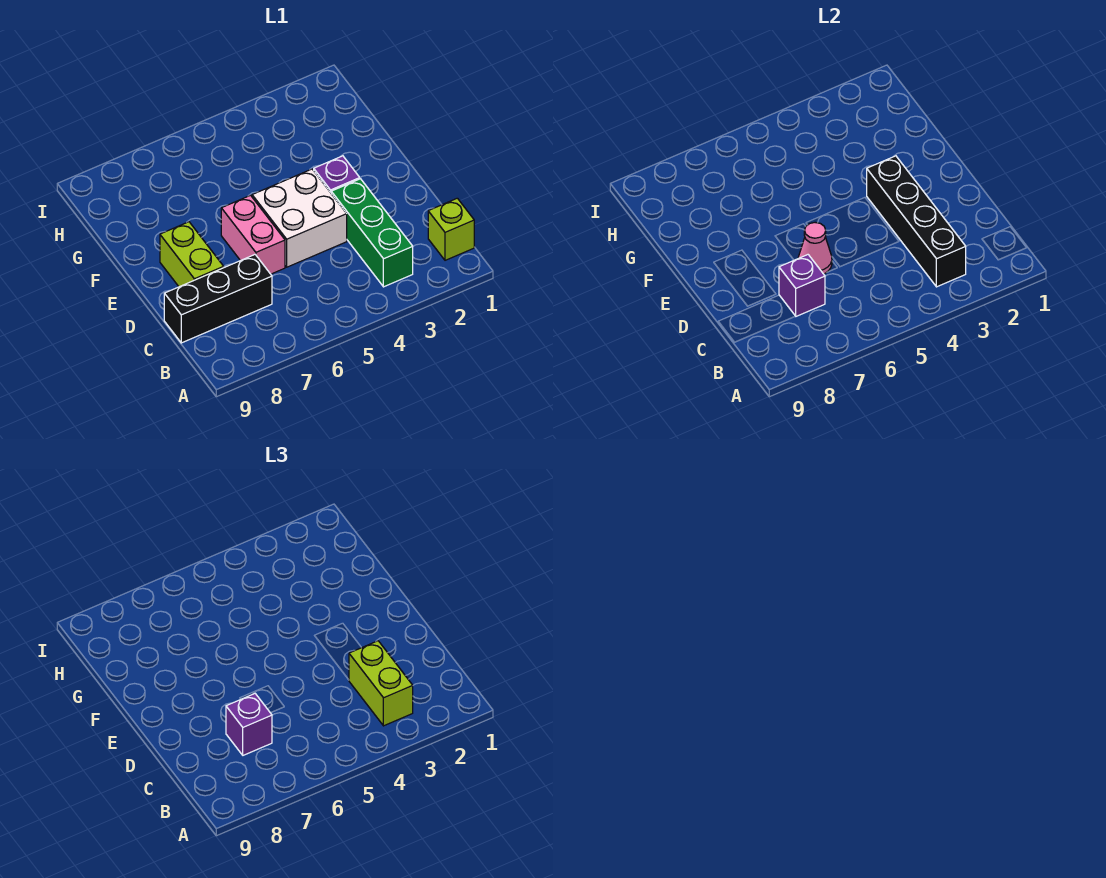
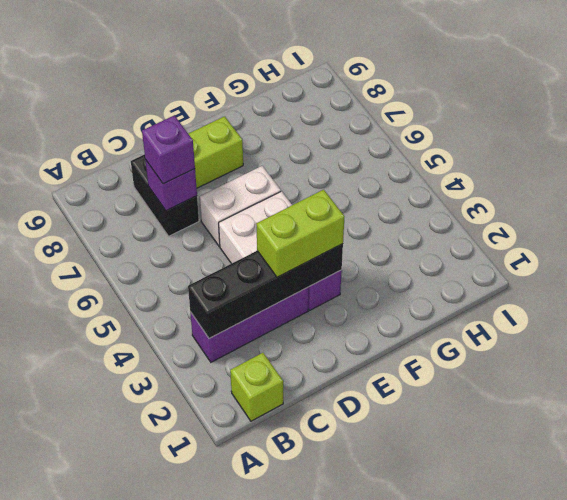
green 1x3 brick [331,179,413,287] -> purple 1x3 brick [190,287,309,362]
lime 1x2 brick [349,641,413,726] -> lime 1x2 brick moved to [257,190,345,277]
black 1x3 brick [164,255,272,343] -> black 1x2 brick [131,154,199,236]
pink 1x2 brick [221,195,285,274] -> white 1x2 brick [200,166,281,246]
pink 1x1 cone [798,223,832,274] -> none

